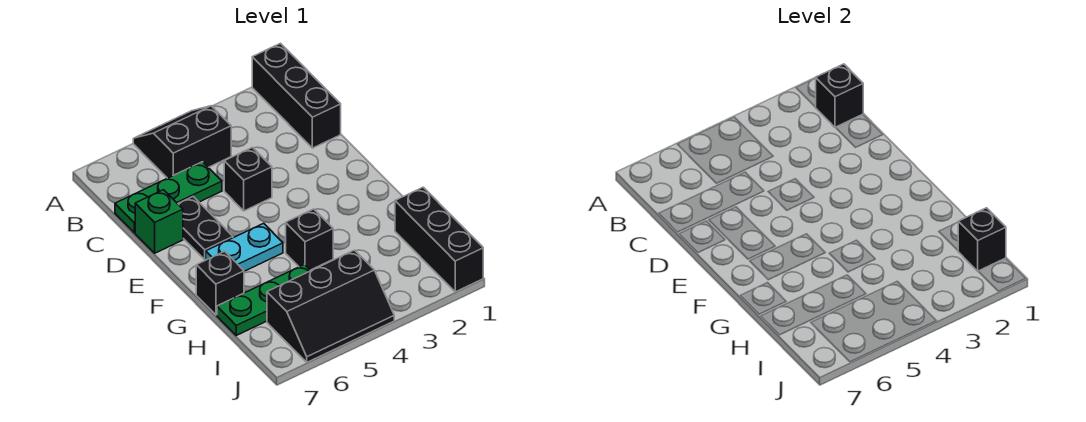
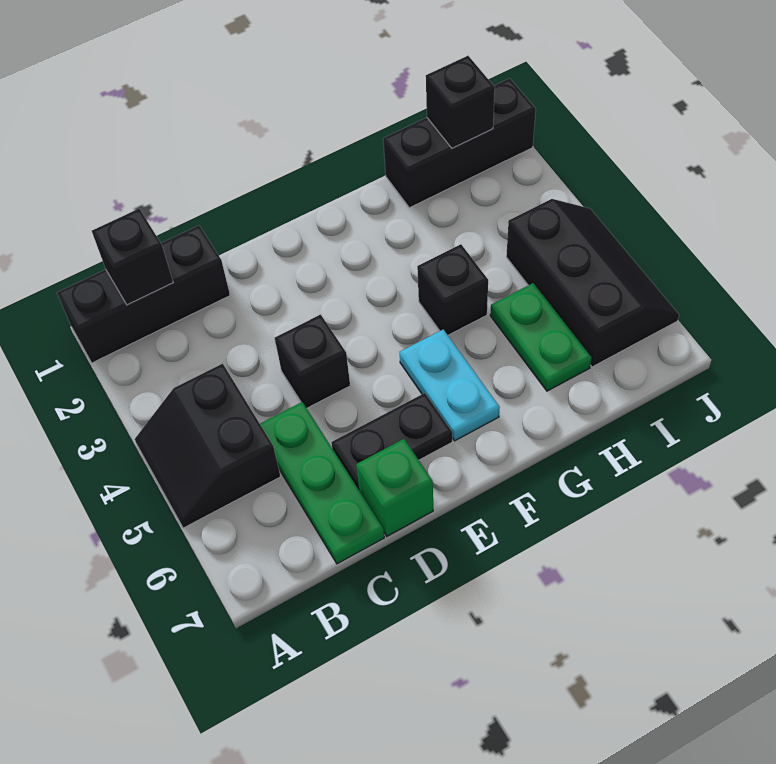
black 1x1 brick [196,251,244,315] -> none
green 1x3 plate [217,265,311,335] -> green 1x2 plate [490,283,591,391]

